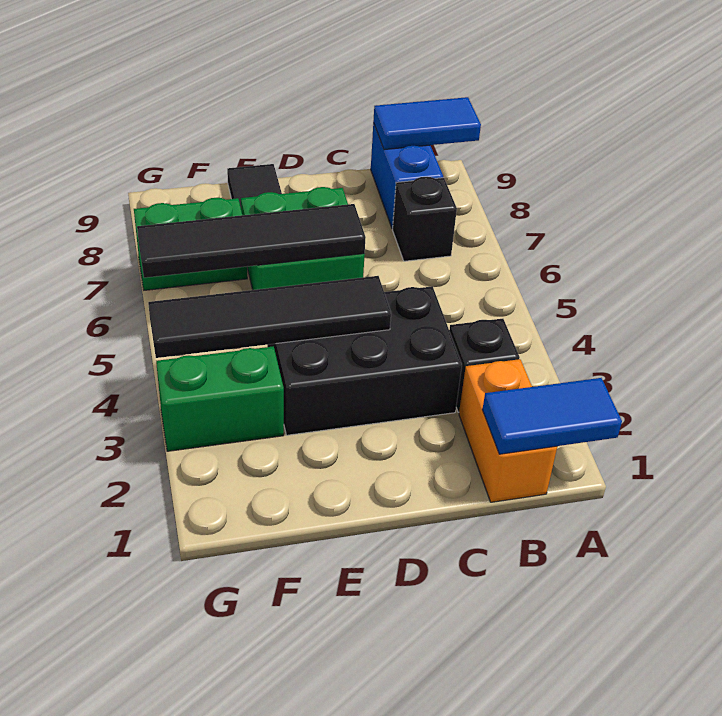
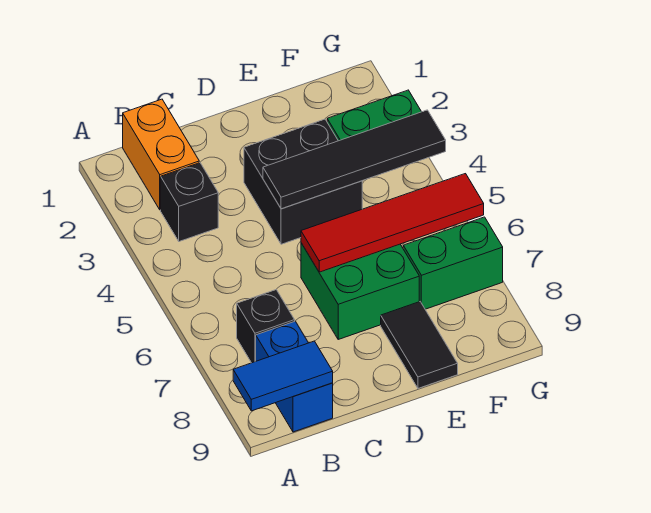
blue 1x2 tile [482,378,622,454] -> none
black 2x3 brick [267,286,462,435] -> black 2x2 brick [244,119,362,244]
black 1x4 tile [137,204,366,278] -> red 1x4 tile [301,174,484,272]

